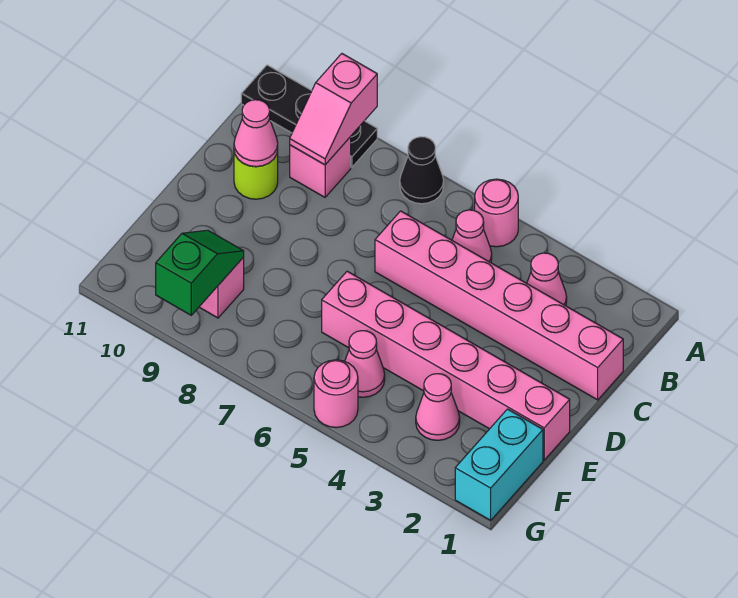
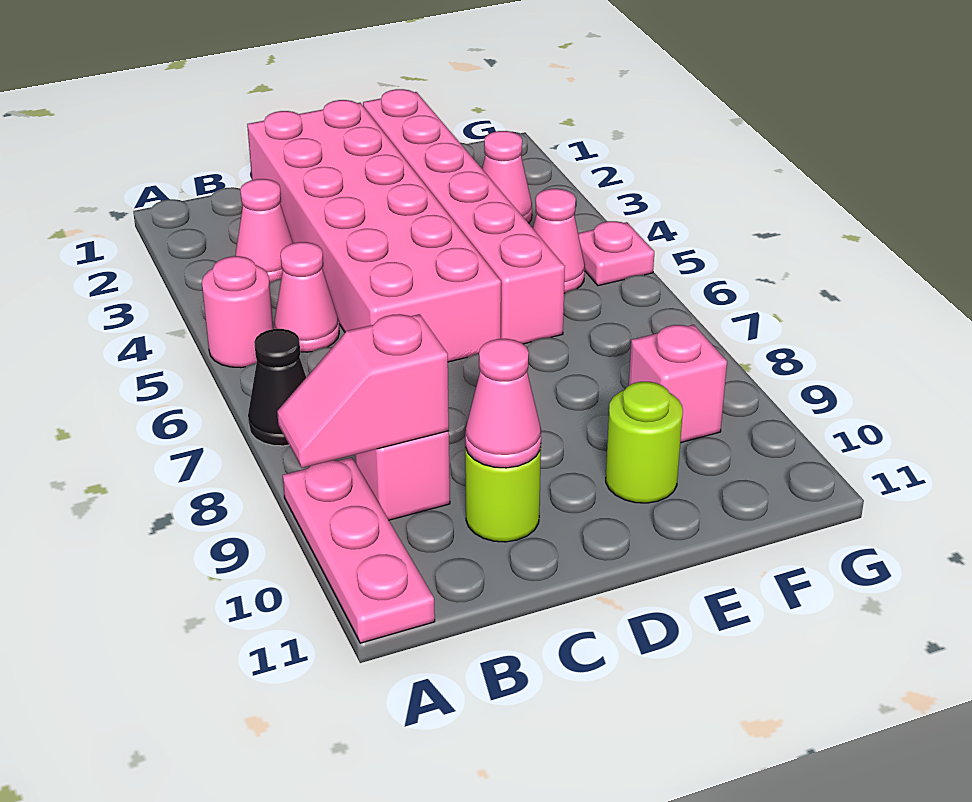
black 1x3 plate [241,65,377,167] -> pink 1x3 plate [283,457,435,643]
pink 1x2 slope [290,54,377,165] -> pink 1x2 slope turned to [277,314,449,468]
pink 1x6 brick [375,211,623,400] -> pink 2x6 brick [247,100,501,362]
none -> lime 1x1 round brick [606,382,683,503]
cyan 1x2 brick [455,409,543,520] -> none
green 1x2 slope [156,230,244,315] -> none
pink 1x1 round brick [314,360,358,428] -> pink 1x1 plate [578,221,654,286]

